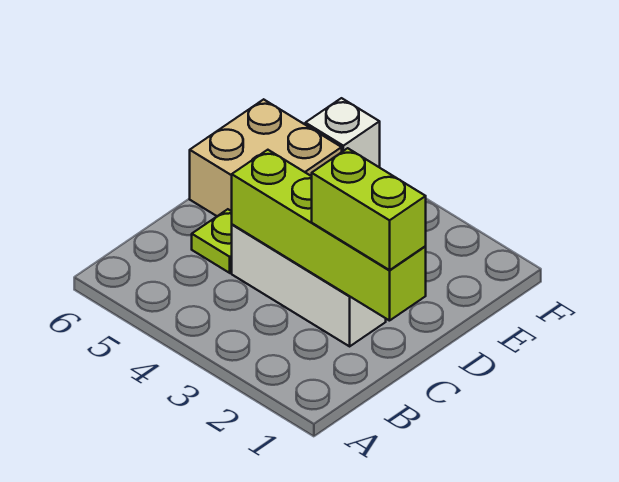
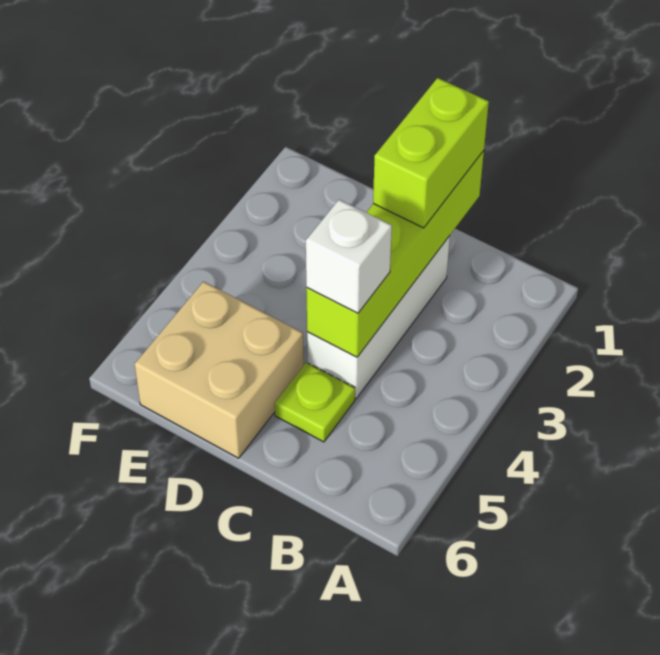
white 1x1 brick [305,98,380,167] -> white 1x1 brick moved to [306,200,392,313]

